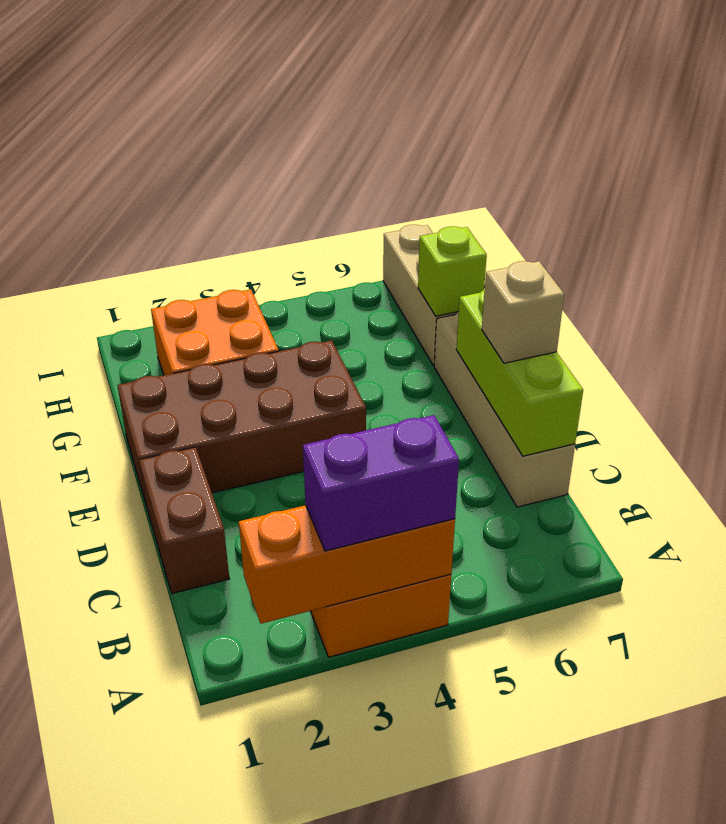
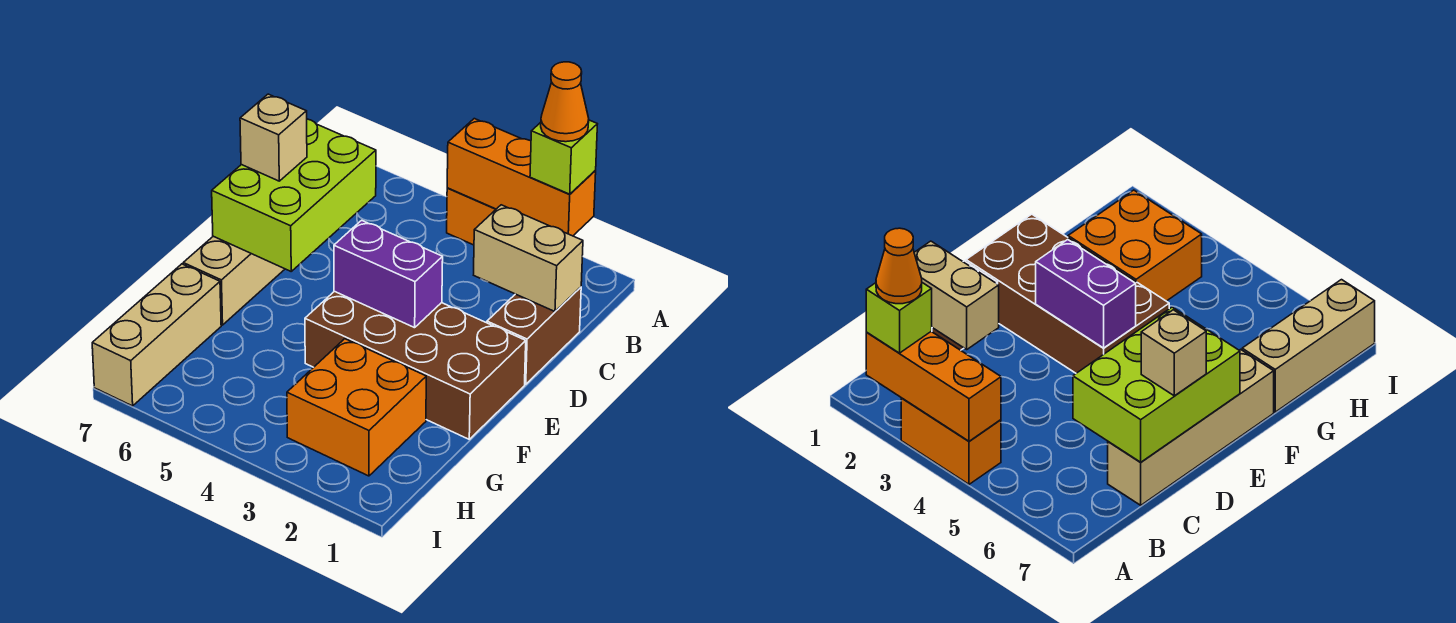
none -> orange 1x1 cone [541,62,589,142]
purple 1x2 brick [303,415,459,551] -> purple 1x2 brick moved to [334,220,443,328]
none -> tan 1x2 brick [474,205,583,311]
lime 1x3 brick [456,289,583,456] -> lime 2x3 brick [212,119,376,271]
lime 1x1 brick [418,226,487,316] -> lime 1x1 brick moved to [530,120,597,194]

